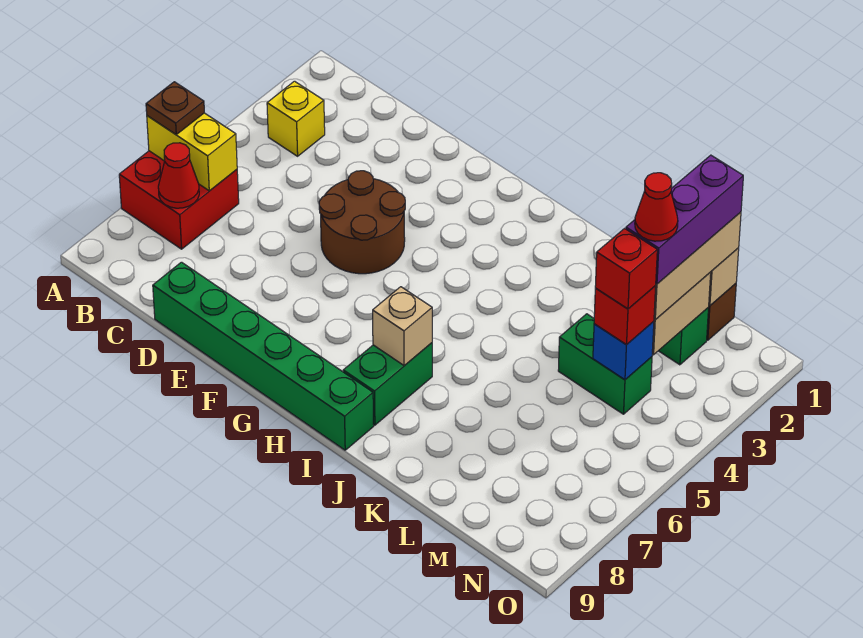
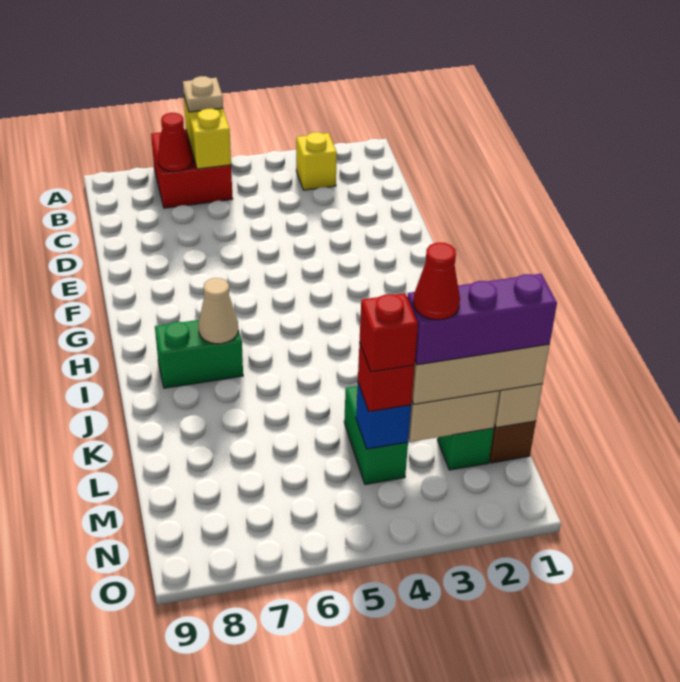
brown 1x1 plate [146,82,204,134] -> tan 1x1 plate [183,76,223,112]
green 1x6 brick [153,262,374,450] -> none
brown 2x2 round brick [319,171,405,274] -> none
tan 1x1 brick [373,287,432,366] -> tan 1x1 cone [199,278,238,344]

